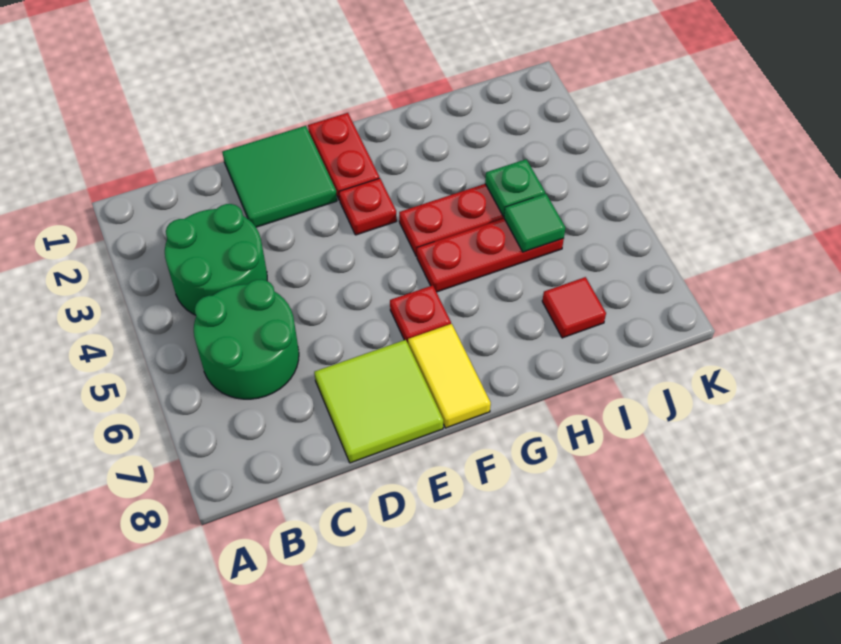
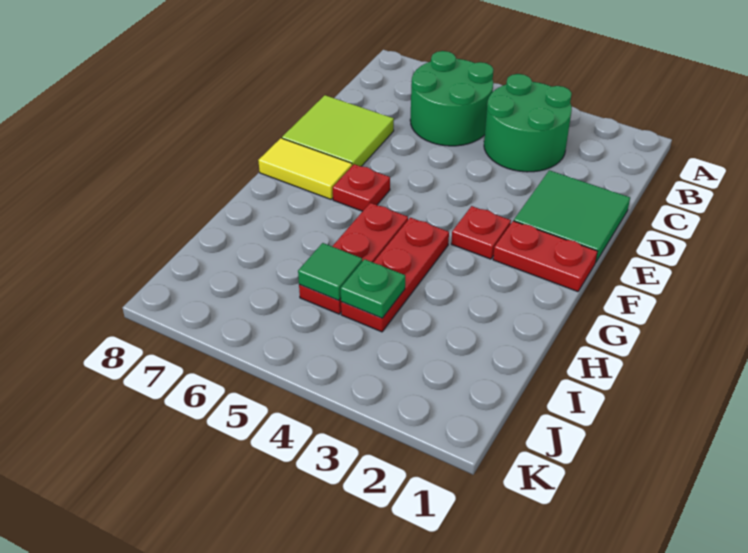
red 1x1 tile [542,277,606,338] -> none

